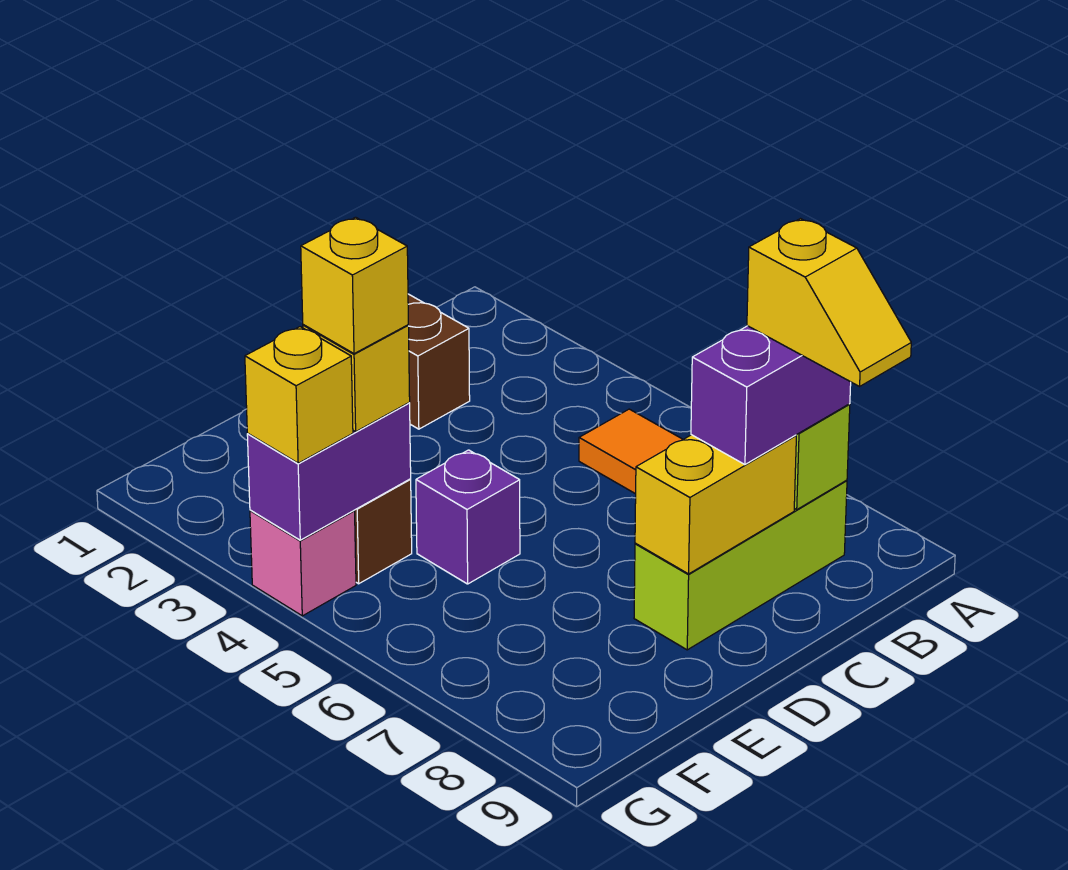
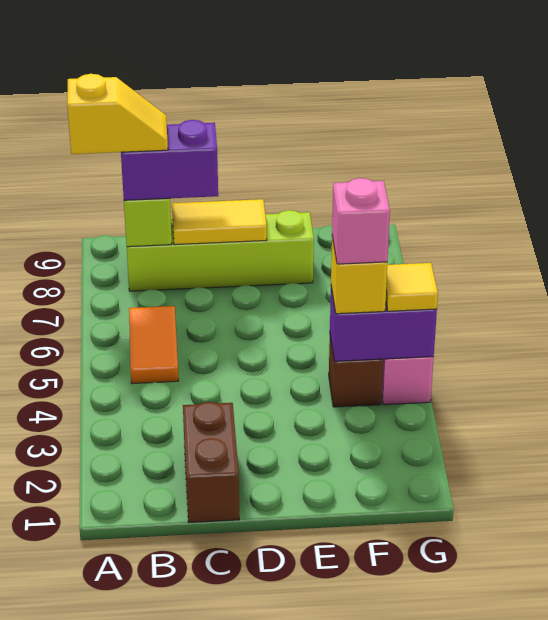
lime 1x3 brick [634,480,847,650] -> lime 1x4 brick [127,210,314,291]
yellow 1x2 slope [747,219,911,386] -> yellow 1x2 slope turned to [67,74,168,154]
yellow 1x2 brick [635,435,796,574] -> yellow 1x2 tile [172,199,267,245]
purple 1x1 brick [416,450,520,584] -> none
yellow 1x1 brick [301,217,408,354] -> pink 1x1 brick [332,178,390,264]
yellow 1x1 brick [245,327,353,463] -> yellow 1x1 tile [386,263,438,311]

